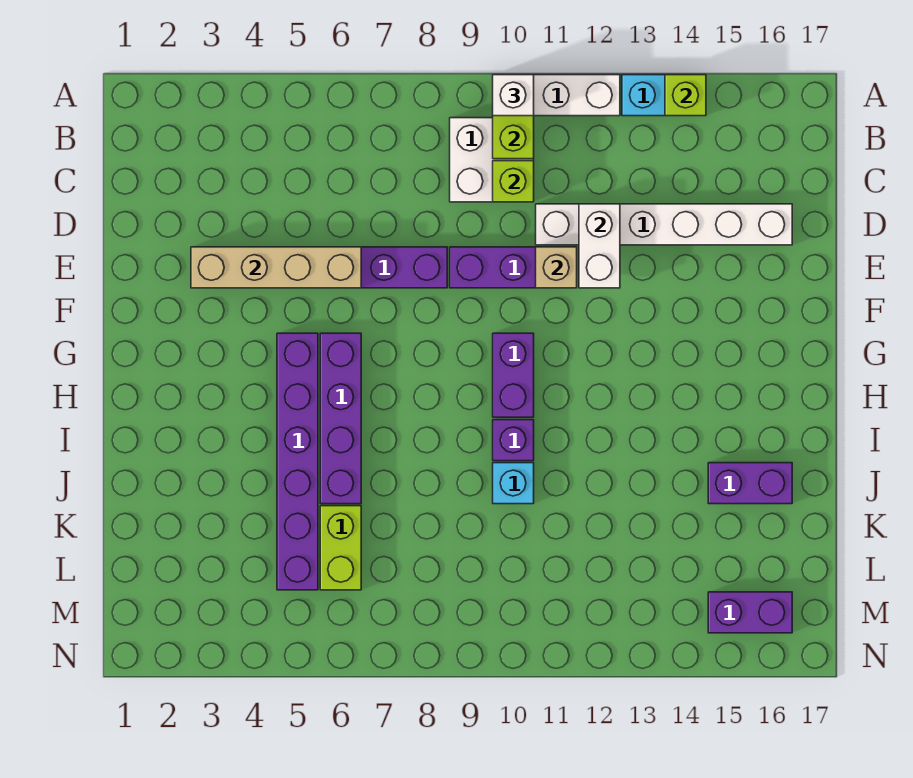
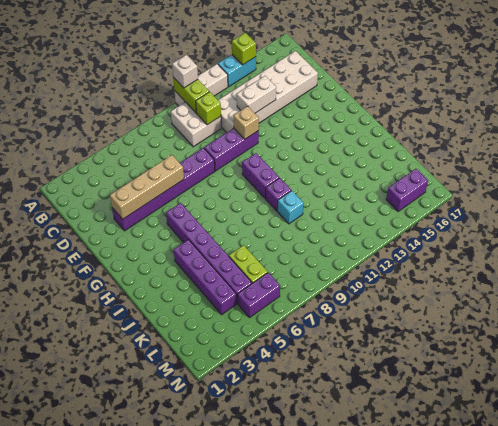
white 1x6 brick [536,204,792,245] -> white 2x6 brick [218,51,318,133]
white 1x2 brick [579,204,620,288] -> white 1x2 brick turned to [237,76,276,113]
purple 1x4 brick [320,333,361,504] -> purple 1x4 brick moved to [174,240,237,314]
purple 1x2 brick [708,463,792,504] -> purple 1x2 brick moved to [238,273,280,317]

